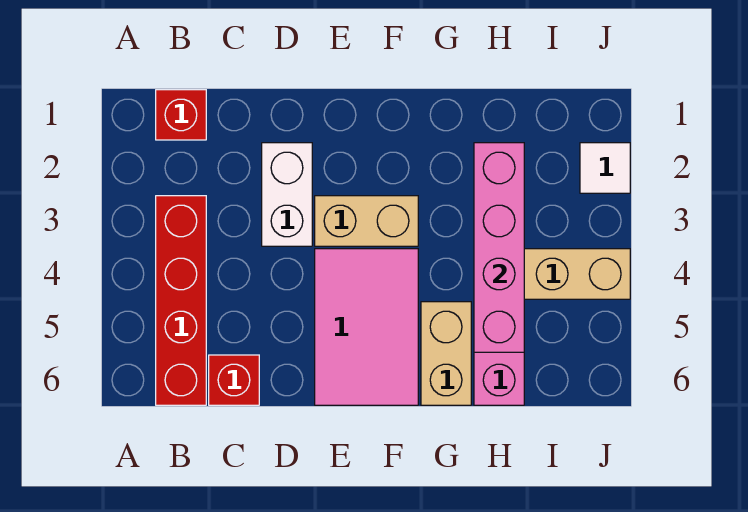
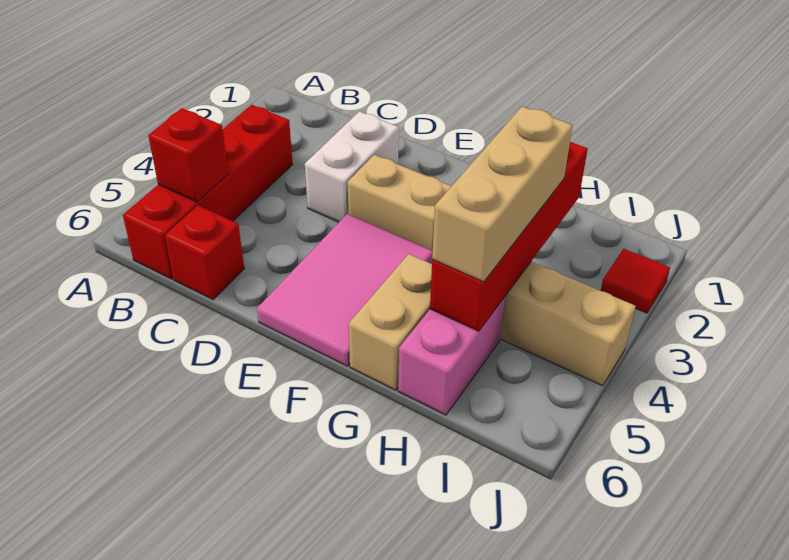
red 1x1 brick [156,90,206,140] -> red 1x1 brick moved to [148,108,229,202]
pink 1x4 brick [474,143,524,352] -> red 1x4 brick [430,142,588,331]
none -> tan 1x3 brick [432,106,573,282]
white 1x1 tile [580,143,630,193] -> red 1x1 tile [601,249,670,313]

